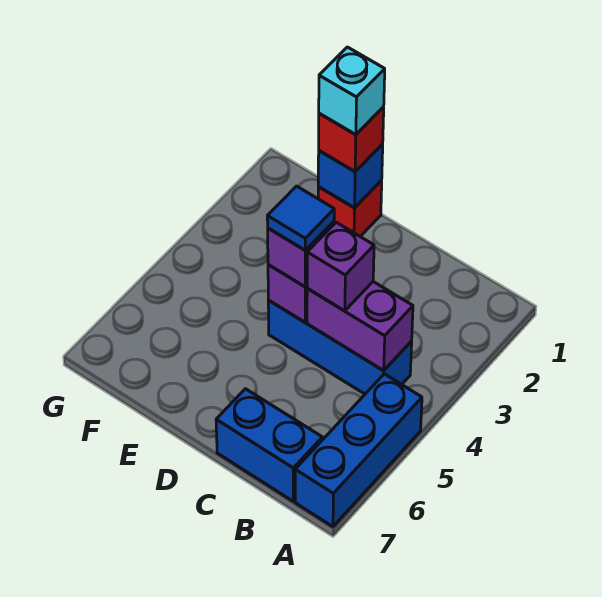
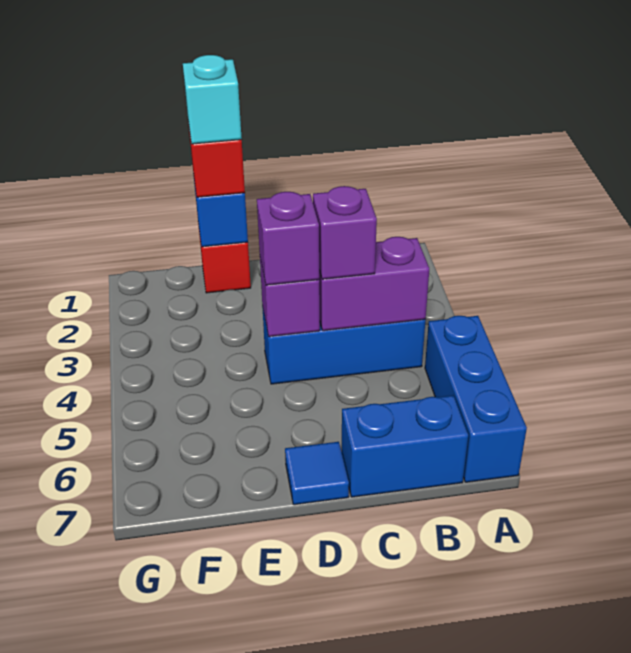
blue 1x1 tile [267,186,334,250] -> blue 1x1 tile moved to [285,442,349,505]

